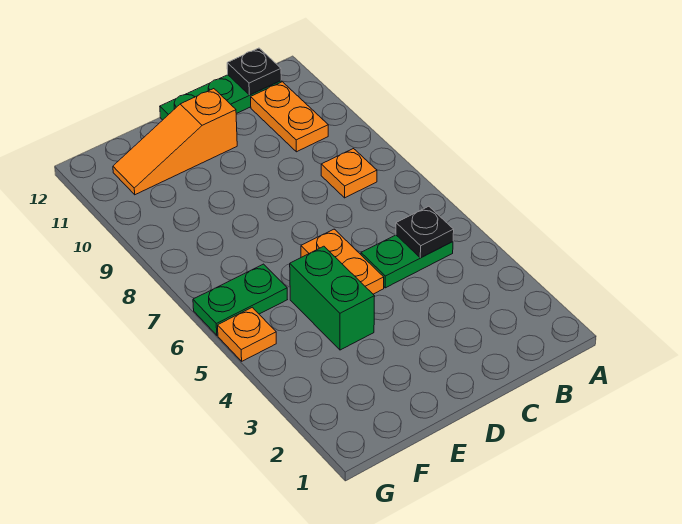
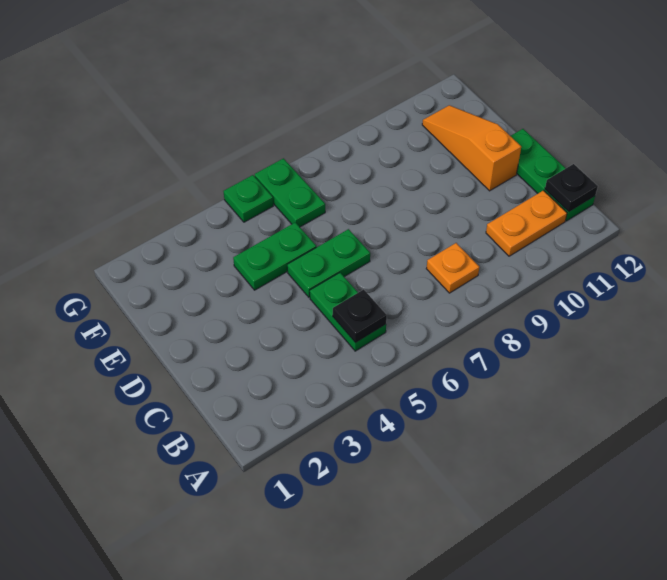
orange 1x2 plate [301,229,384,294] -> green 1x2 plate [287,229,370,297]
green 1x2 brick [290,246,375,350] -> green 1x2 plate [233,222,316,290]
orange 1x1 plate [218,307,276,361] -> green 1x1 plate [223,175,273,222]

